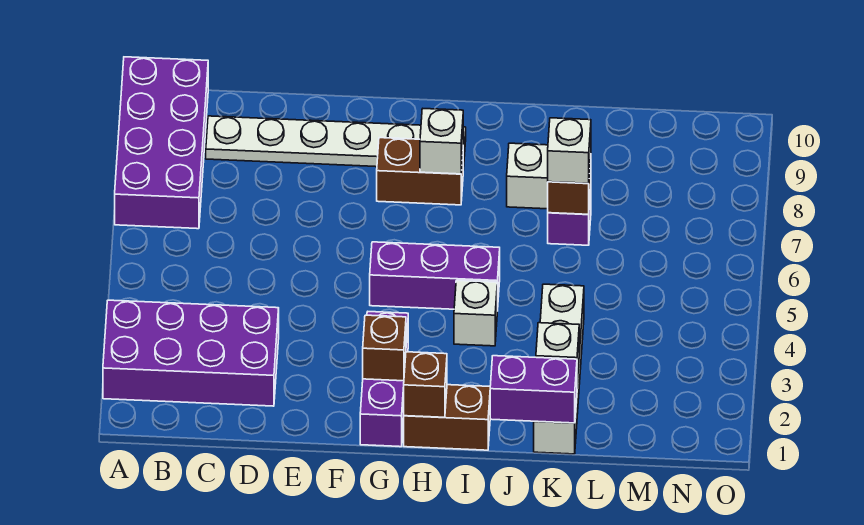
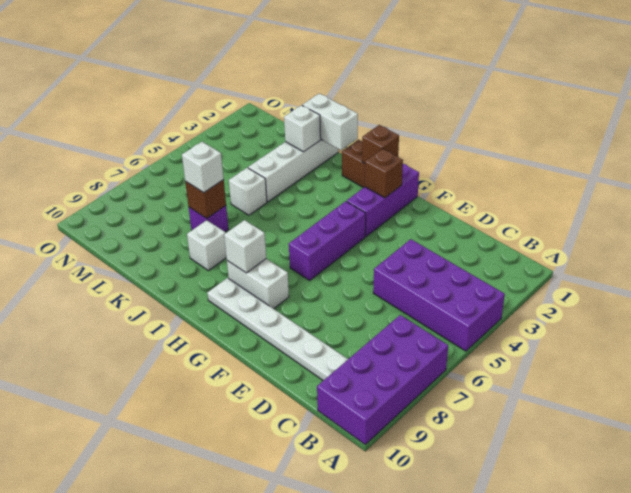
purple 2x4 brick [103,300,279,406] -> purple 2x4 brick moved to [373,239,505,351]
purple 1x3 brick [370,242,500,311] -> purple 1x3 brick turned to [289,201,366,280]
brown 1x2 brick [377,138,463,205] -> white 1x2 brick [227,259,289,309]
white 1x1 brick [454,280,497,346] -> white 1x1 brick moved to [229,168,267,215]
purple 1x2 brick [490,356,577,423] -> white 1x2 brick [302,93,358,150]

